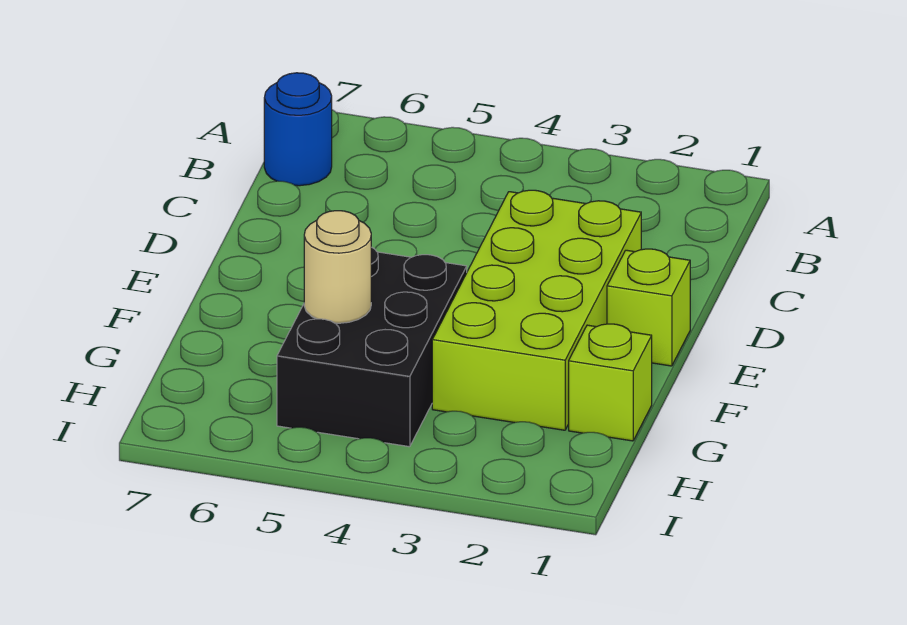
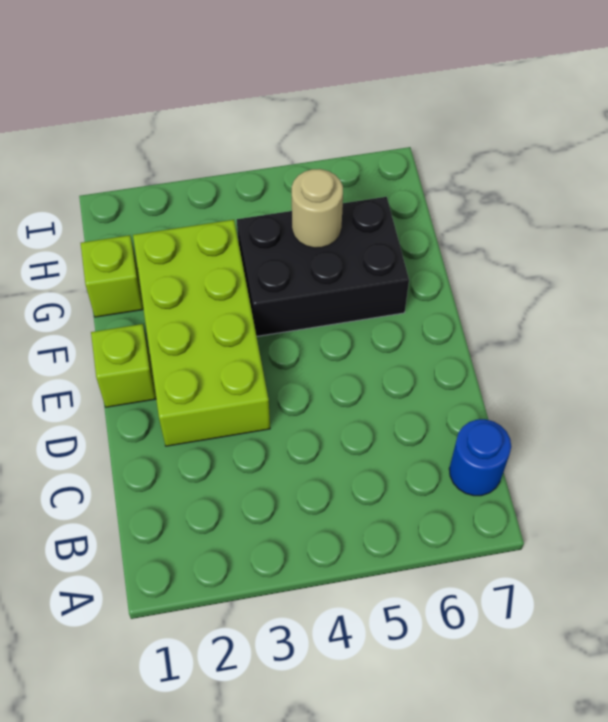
black 2x3 brick [277,247,467,447] -> black 2x3 brick turned to [237,197,409,336]

